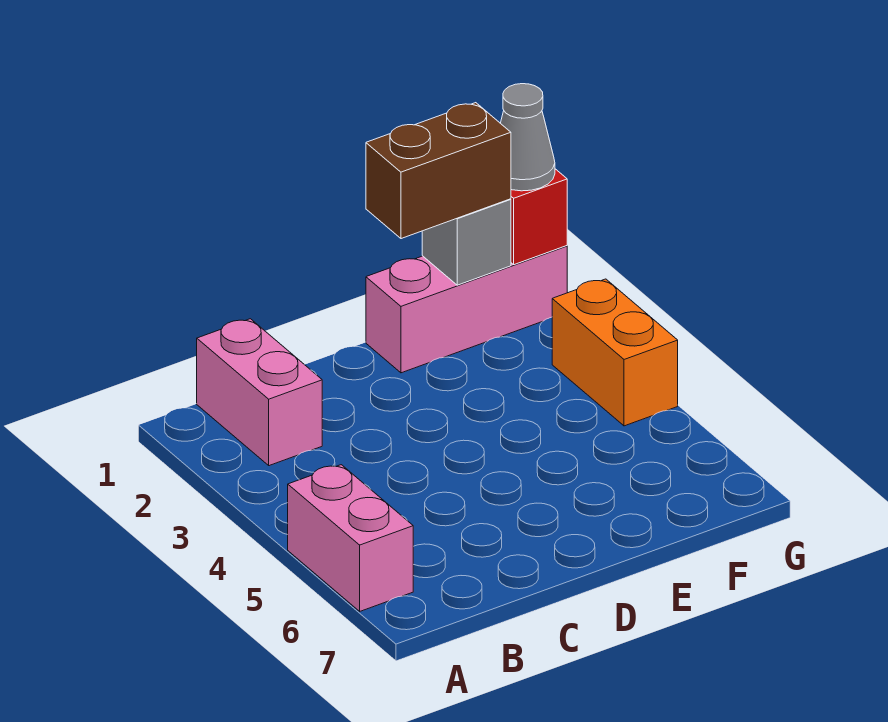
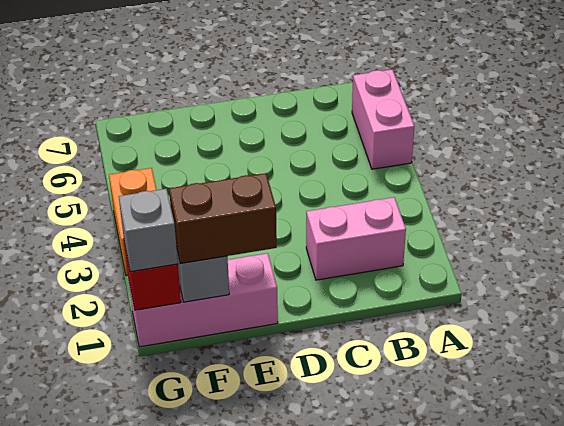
pink 1x2 brick [197,319,322,466] -> pink 1x2 brick turned to [306,197,406,280]
grey 1x1 cone [501,84,555,191] -> grey 1x1 brick [119,189,178,272]

